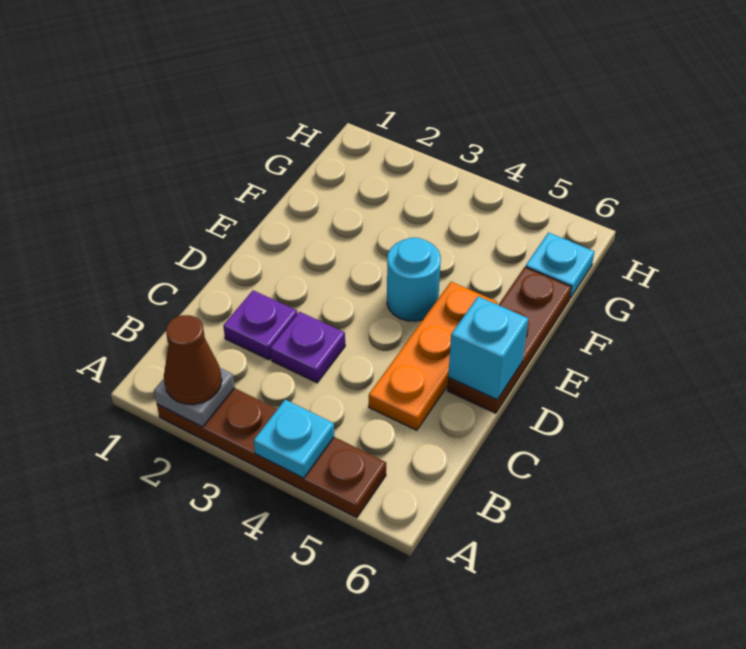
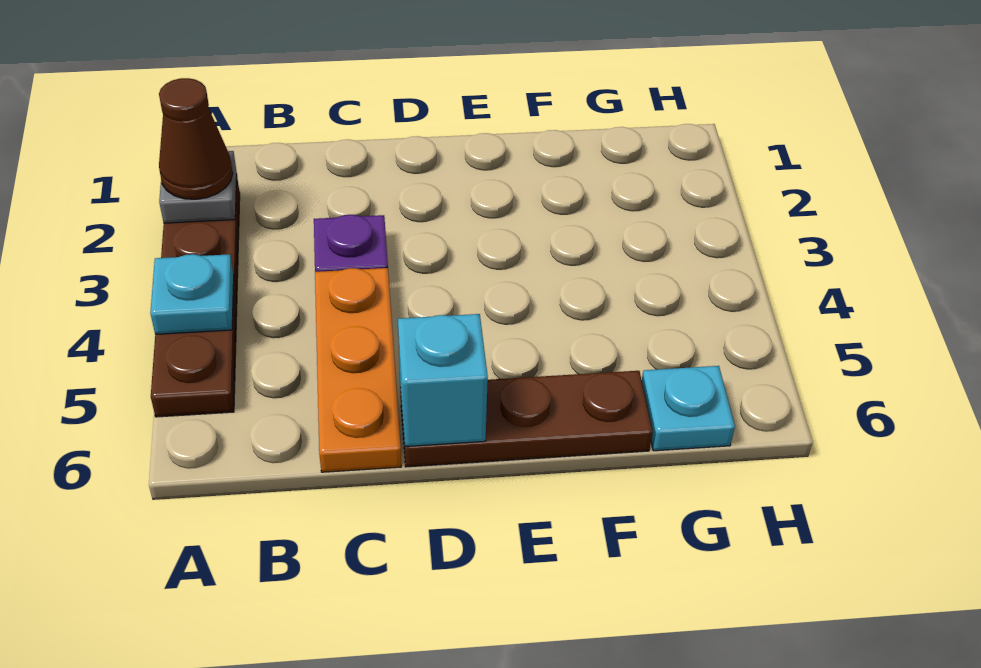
purple 1x1 plate [223,290,297,360] -> none
orange 1x3 plate [369,282,497,430] -> orange 1x3 plate turned to [315,268,401,472]
cyan 1x1 round brick [387,238,441,321] -> none

